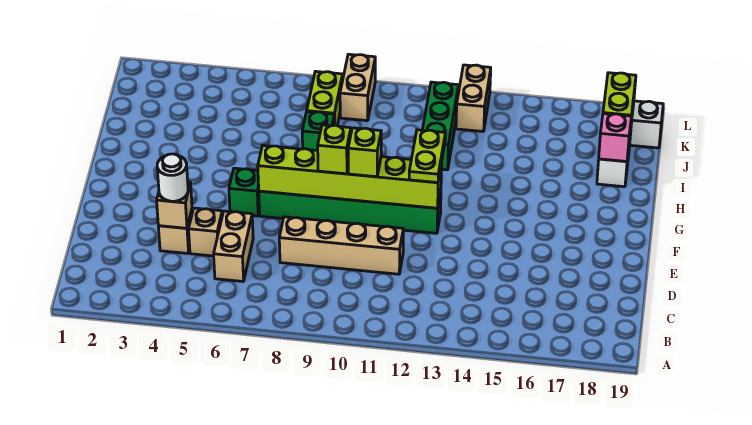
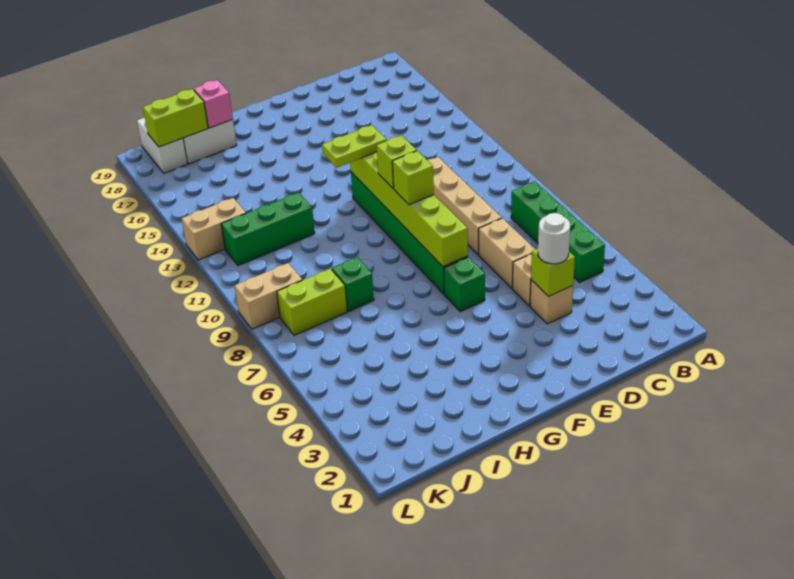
none -> green 1x4 brick [511,181,605,282]
tan 1x2 brick [214,211,253,281] -> tan 1x2 brick turned to [479,218,535,288]
tan 1x1 brick [157,182,192,228] -> lime 1x1 brick [531,249,575,296]

